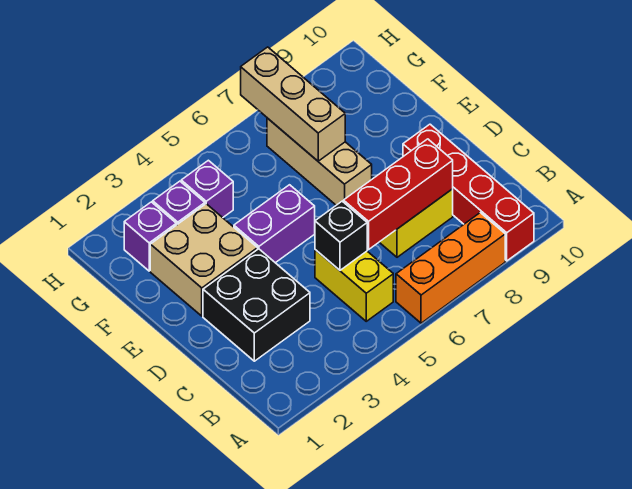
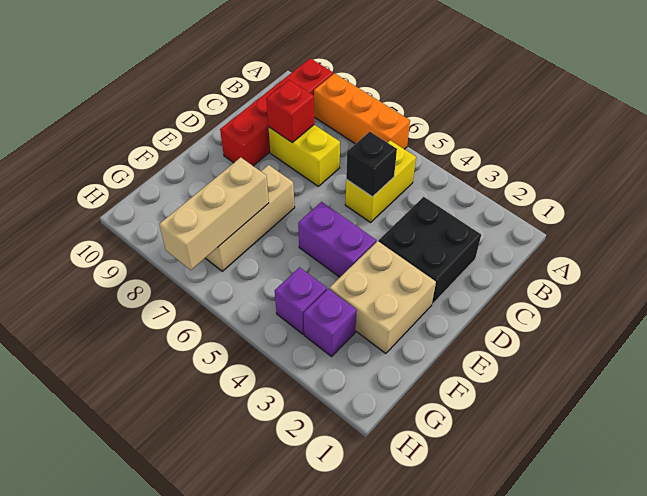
red 1x3 brick [344,139,453,250] -> red 1x1 brick [266,80,314,142]
purple 1x1 brick [124,202,176,271] -> none

